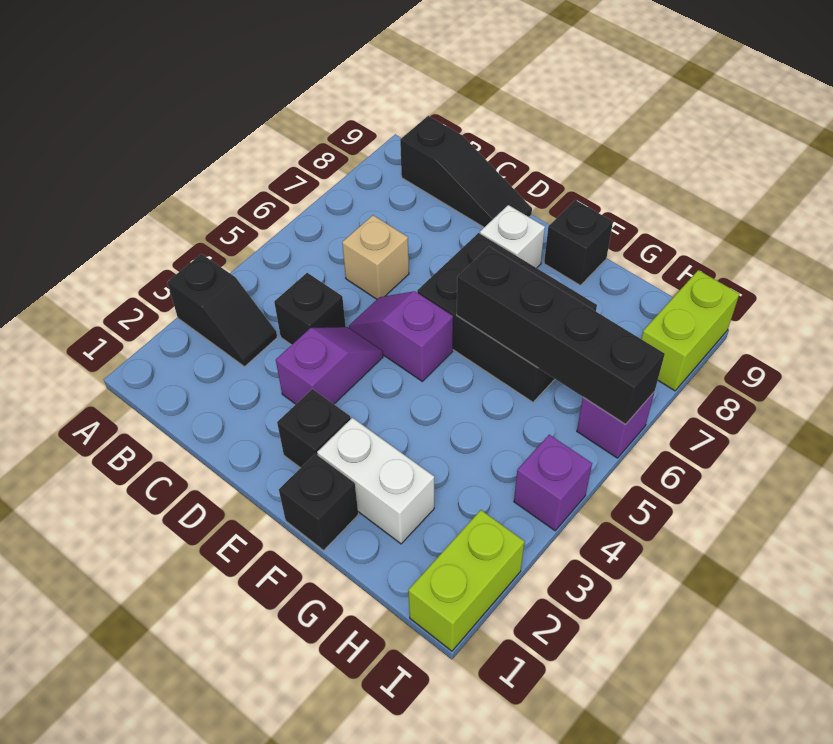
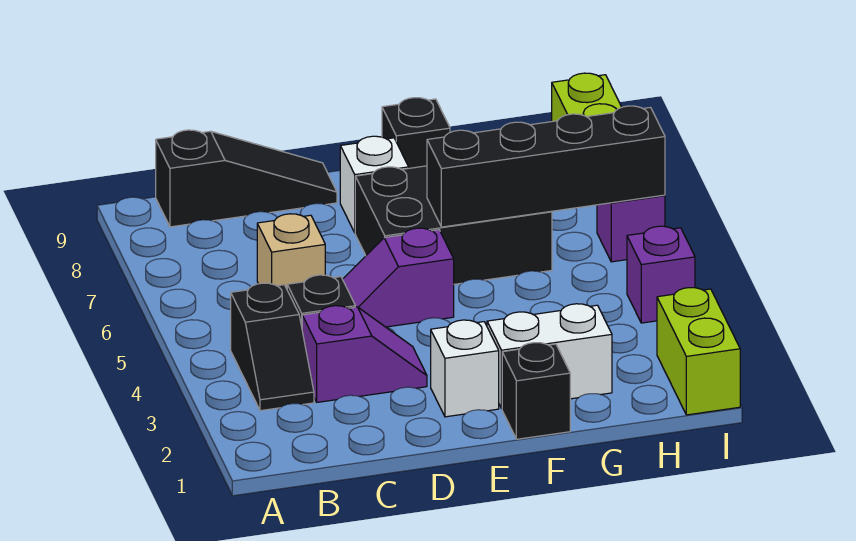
black 1x2 slope [167,254,277,367] -> black 1x2 slope turned to [231,283,314,411]
purple 1x2 slope [276,327,383,404] -> purple 1x2 slope turned to [302,306,427,402]
black 1x1 brick [277,389,351,468] -> white 1x1 brick [431,320,499,417]

